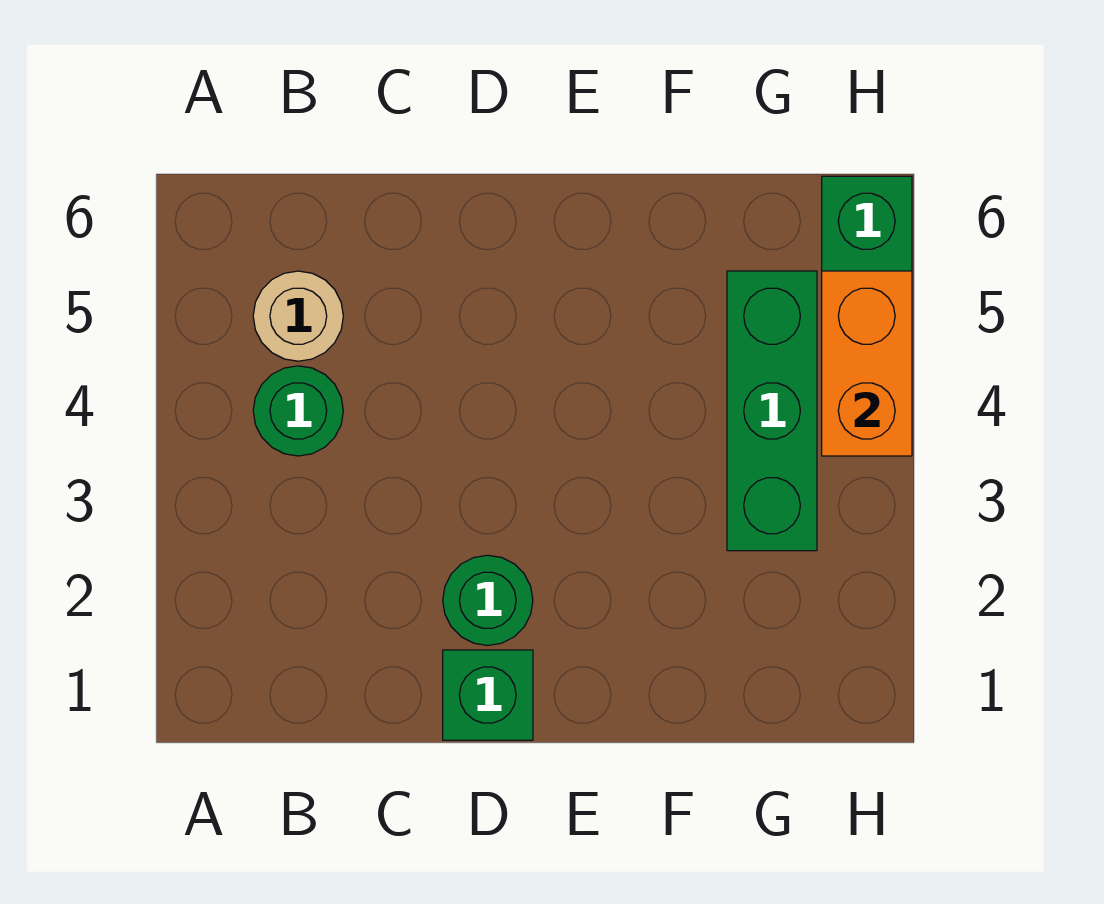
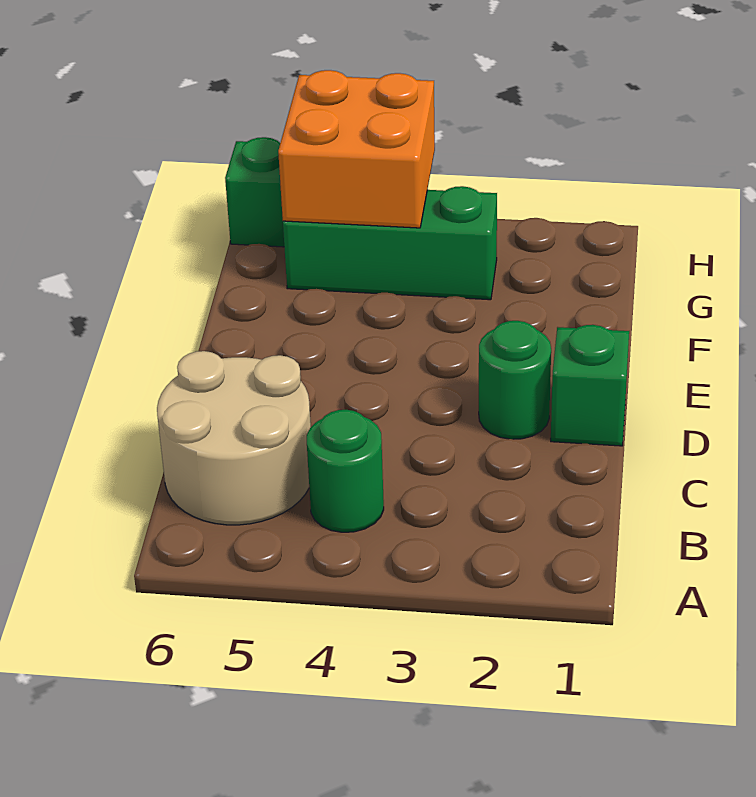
tan 1x1 round brick [253,271,343,361] -> tan 2x2 round brick [157,351,311,525]
orange 1x2 brick [822,271,912,456] -> orange 2x2 brick [278,70,435,228]

